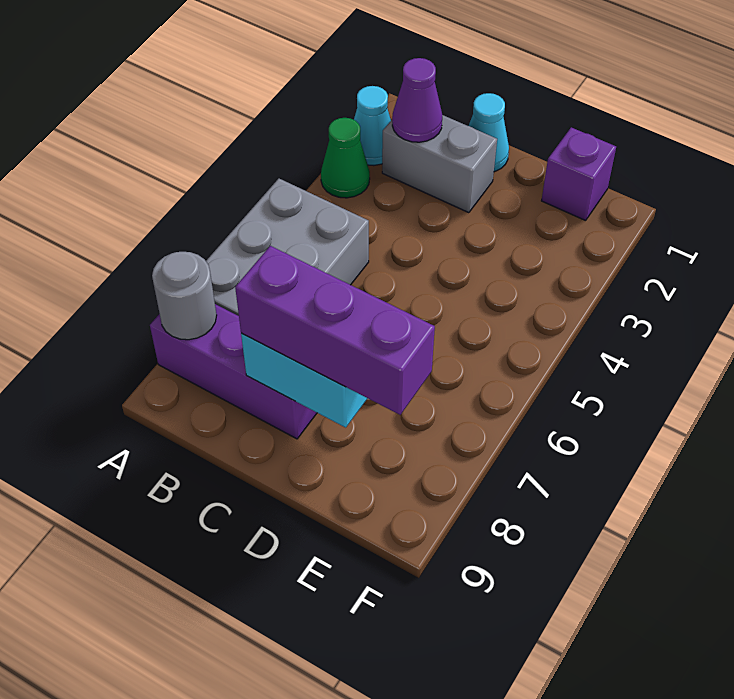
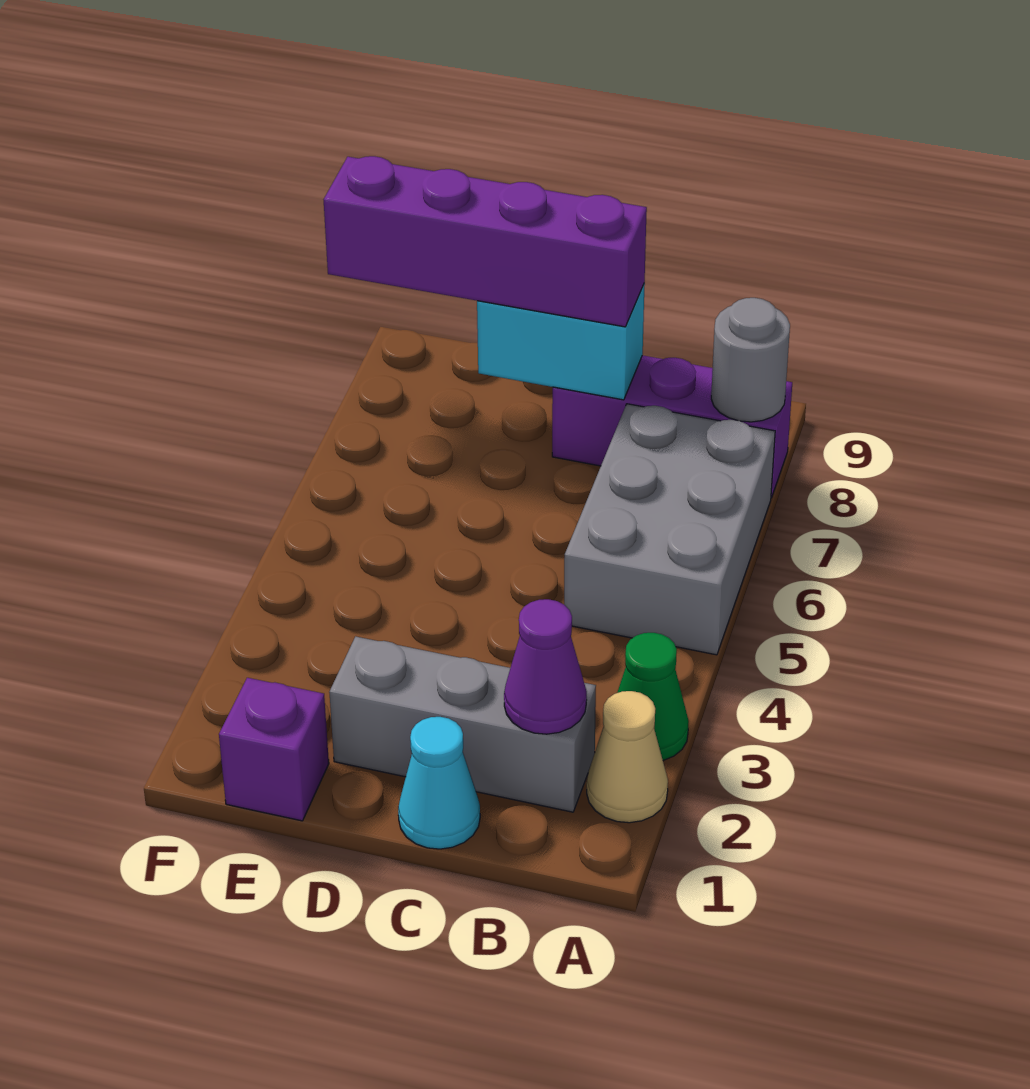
cyan 1x1 cone [354,86,391,166] -> tan 1x1 cone [587,691,668,823]
grey 1x2 brick [382,115,497,213] -> grey 1x3 brick [329,636,596,812]
purple 1x3 brick [235,246,435,415] -> purple 1x4 brick [324,156,647,327]

